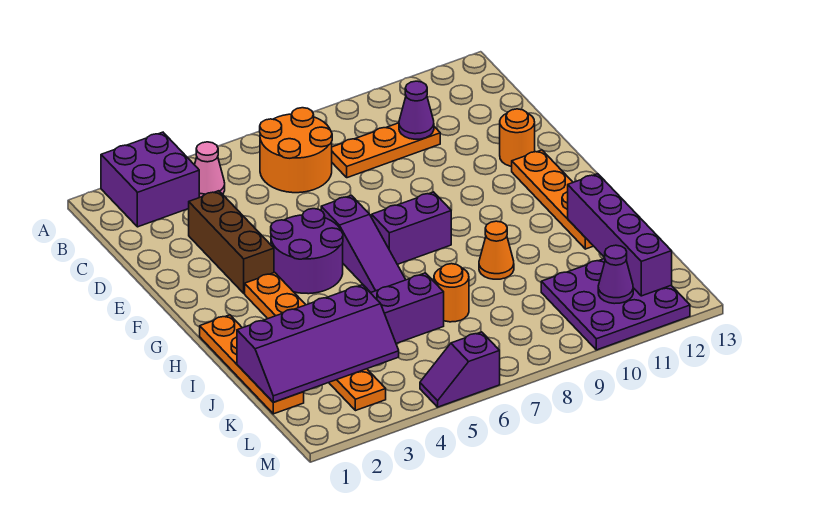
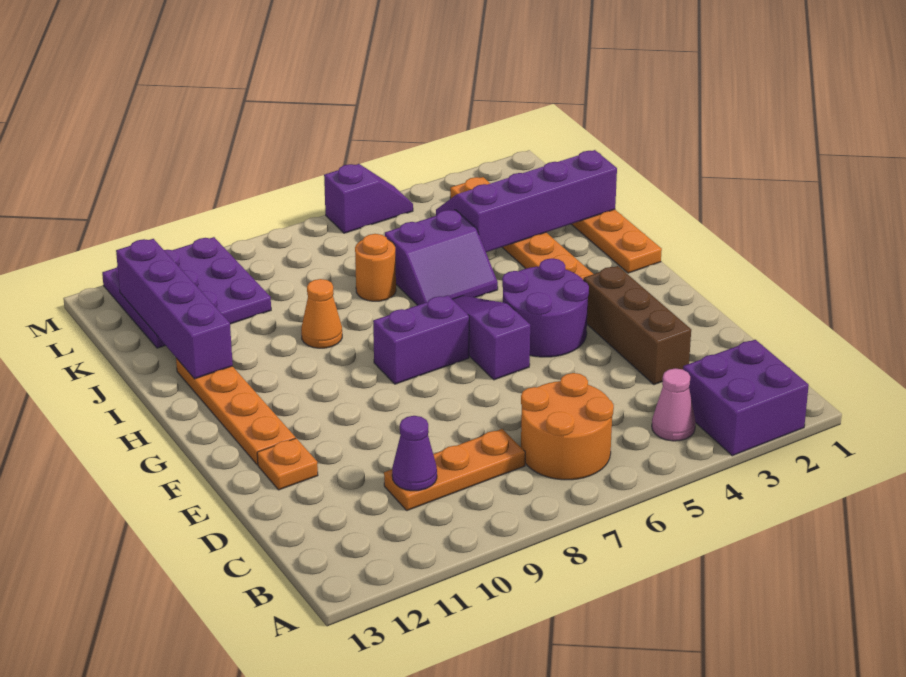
orange 1x1 round brick [500,109,535,166] -> orange 1x1 plate [257,438,318,490]
purple 1x1 cone [598,245,633,304] -> none

